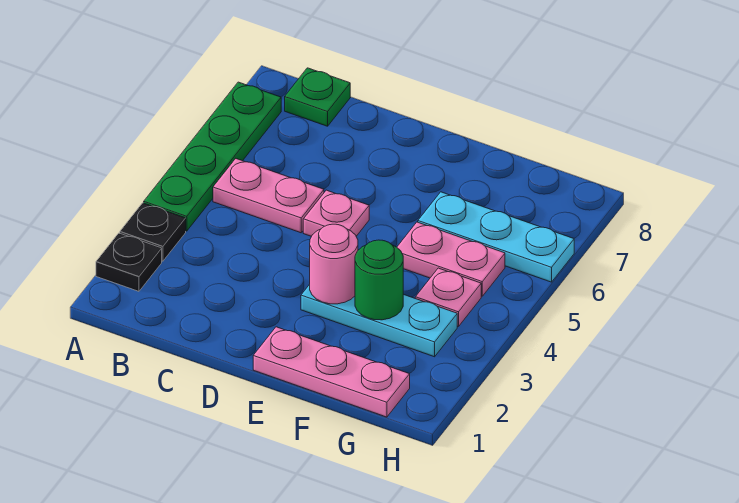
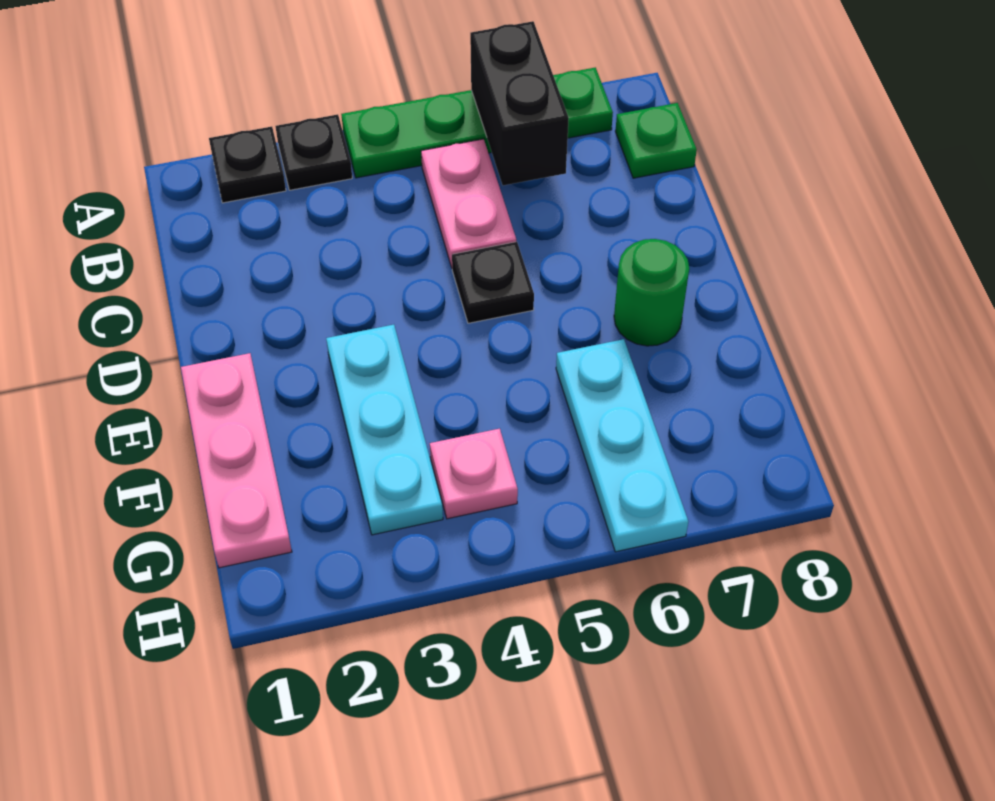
none -> black 1x2 brick [470,21,569,185]
pink 1x1 plate [303,190,369,236] -> black 1x1 plate [452,242,534,323]
pink 1x1 round brick [310,224,358,304] -> none
green 1x1 round brick [355,240,403,320] -> green 1x1 round brick moved to [614,239,689,346]
pink 1x2 plate [397,222,505,296] -> none

